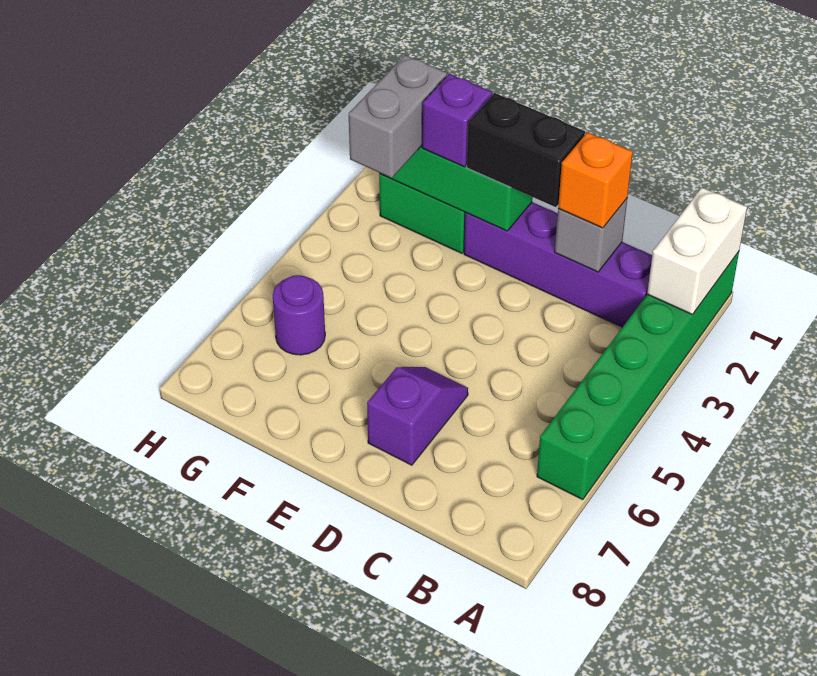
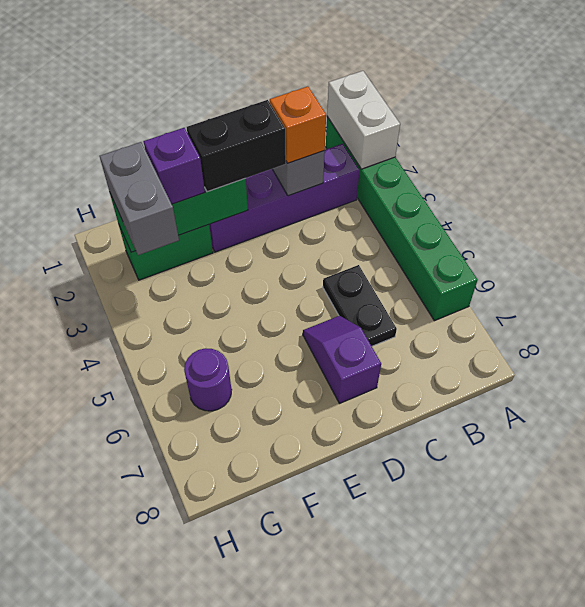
none -> black 1x2 plate [323,265,397,346]

